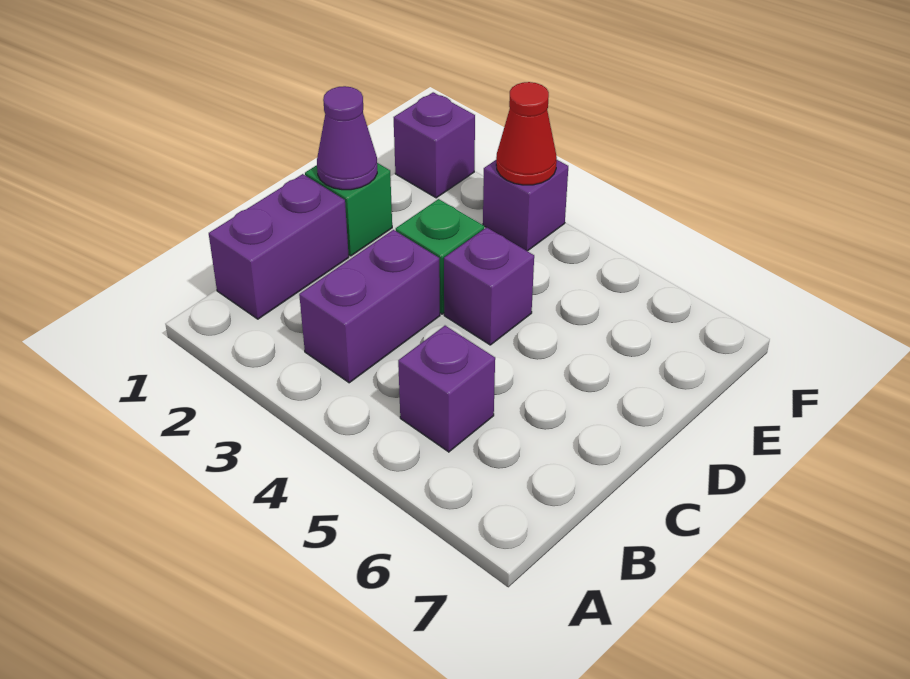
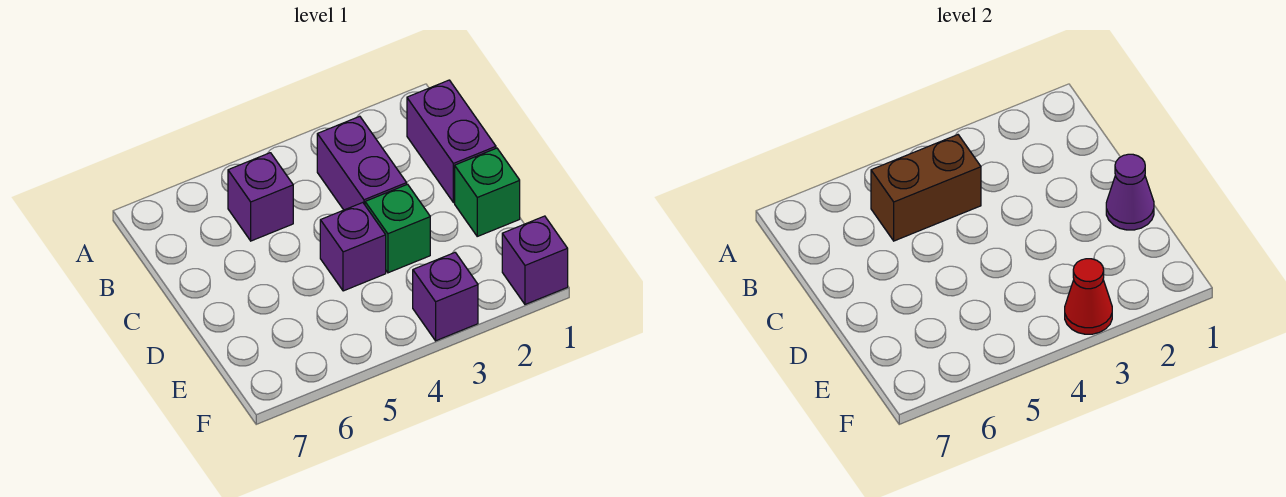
none -> brown 1x2 brick [871,135,981,241]

